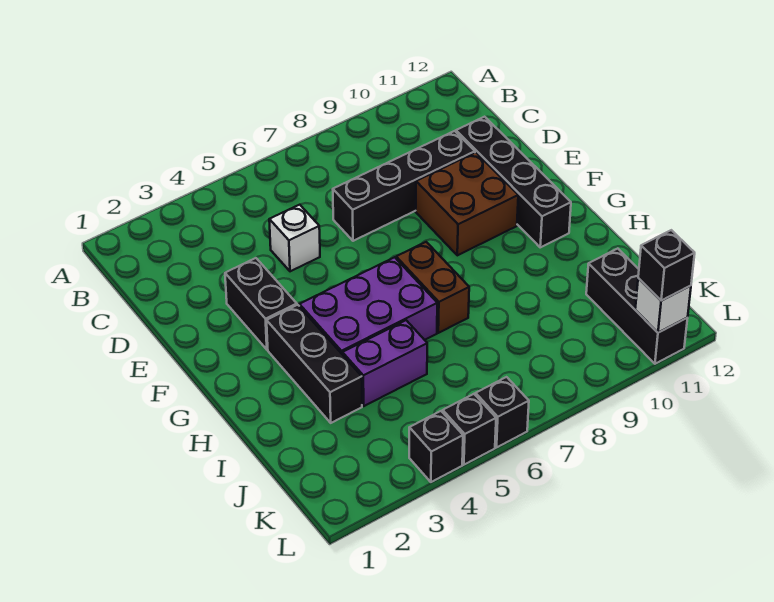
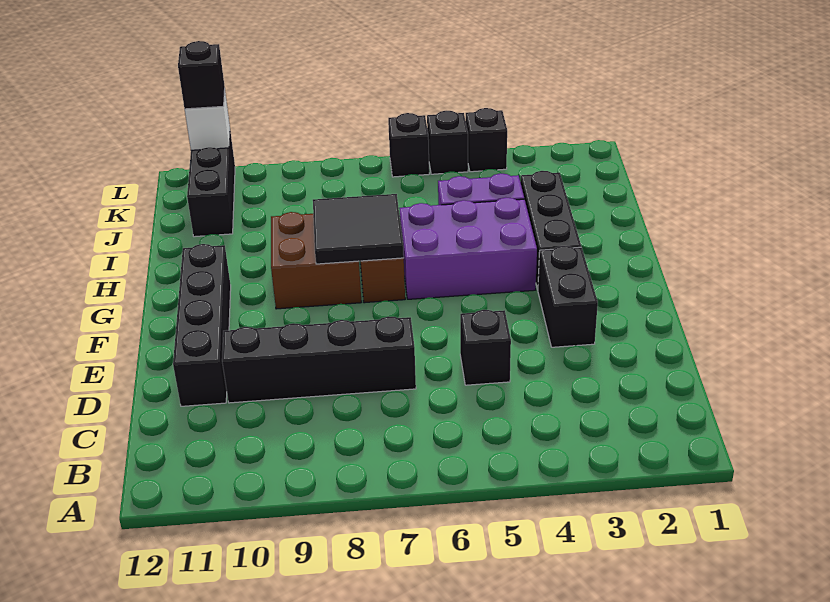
white 1x1 brick [269,205,320,271] -> black 1x1 brick [460,310,511,385]
brown 2x2 brick [416,152,518,255] -> brown 2x2 brick moved to [271,212,361,309]
none -> black 2x2 tile [313,194,404,264]

